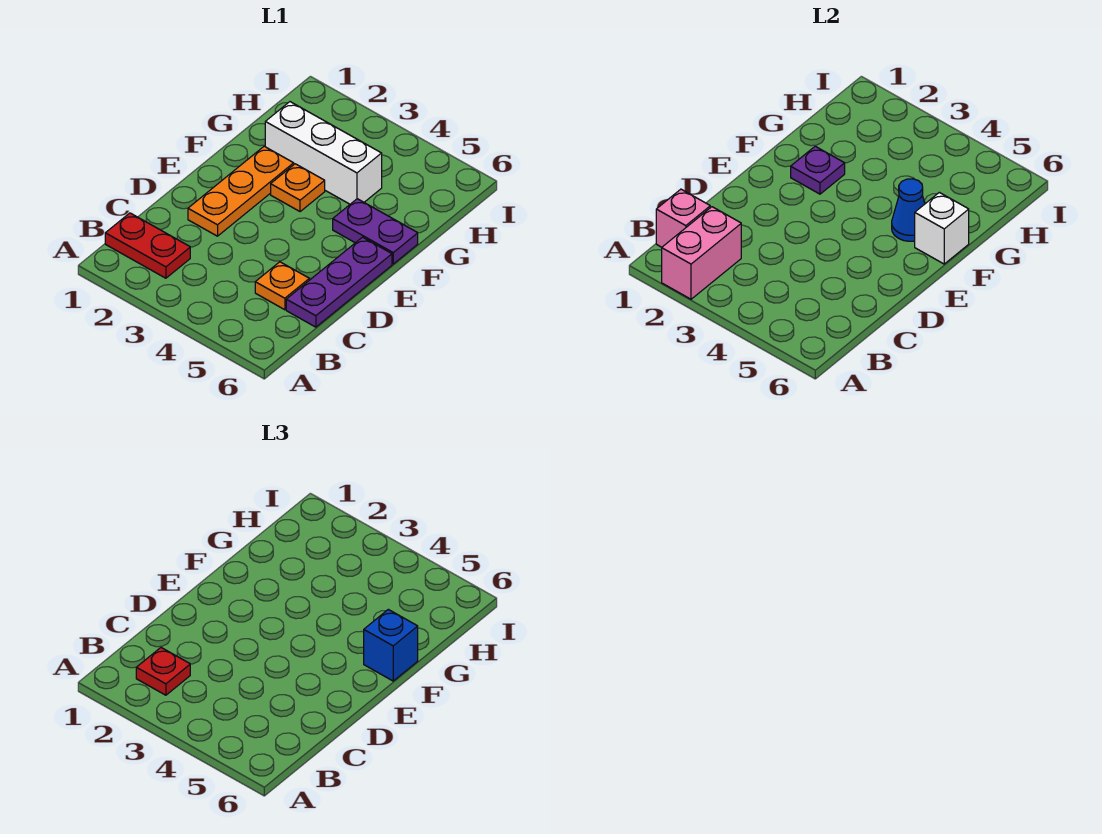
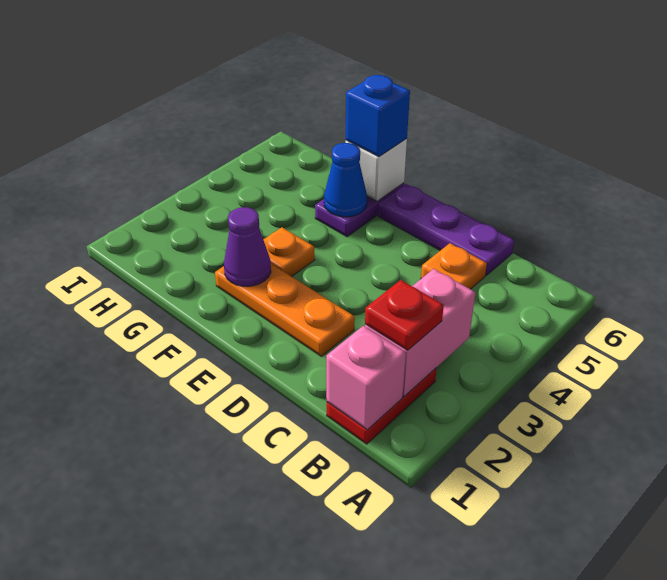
pink 1x2 brick [662,207,741,299] -> pink 1x2 brick turned to [365,269,475,396]
purple 1x1 plate [791,146,845,194] -> purple 1x1 cone [224,207,271,286]
white 1x3 brick [265,102,382,204] -> none

